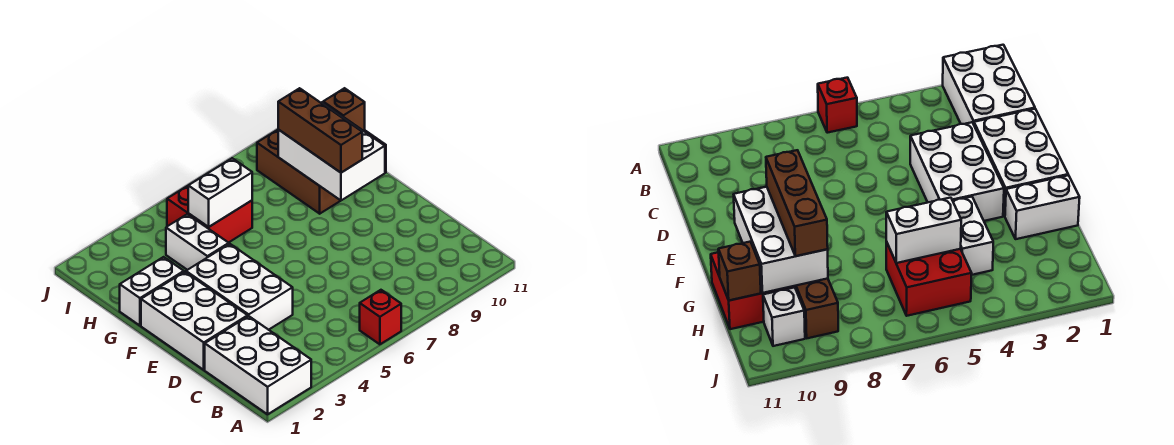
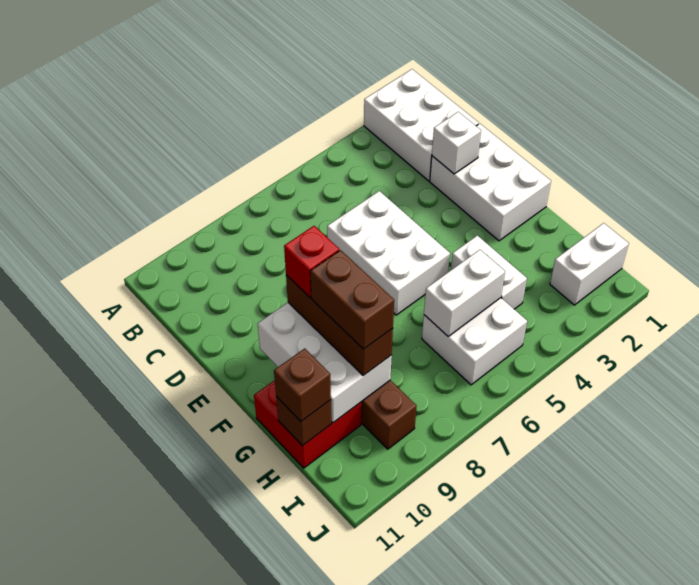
red 1x1 brick [360,290,401,344] -> red 1x1 brick moved to [284,226,339,298]
white 2x3 brick [186,244,293,330] -> white 2x3 brick moved to [327,191,450,315]
white 1x2 brick [120,257,184,326] -> white 1x2 brick moved to [550,223,629,305]
none -> brown 1x2 brick [310,250,394,349]
red 2x2 brick [167,186,252,243] -> white 2x2 brick [422,298,527,385]
none -> brown 1x1 brick [274,348,331,421]
white 1x1 brick [763,287,805,346] -> white 1x1 brick moved to [432,112,481,174]

